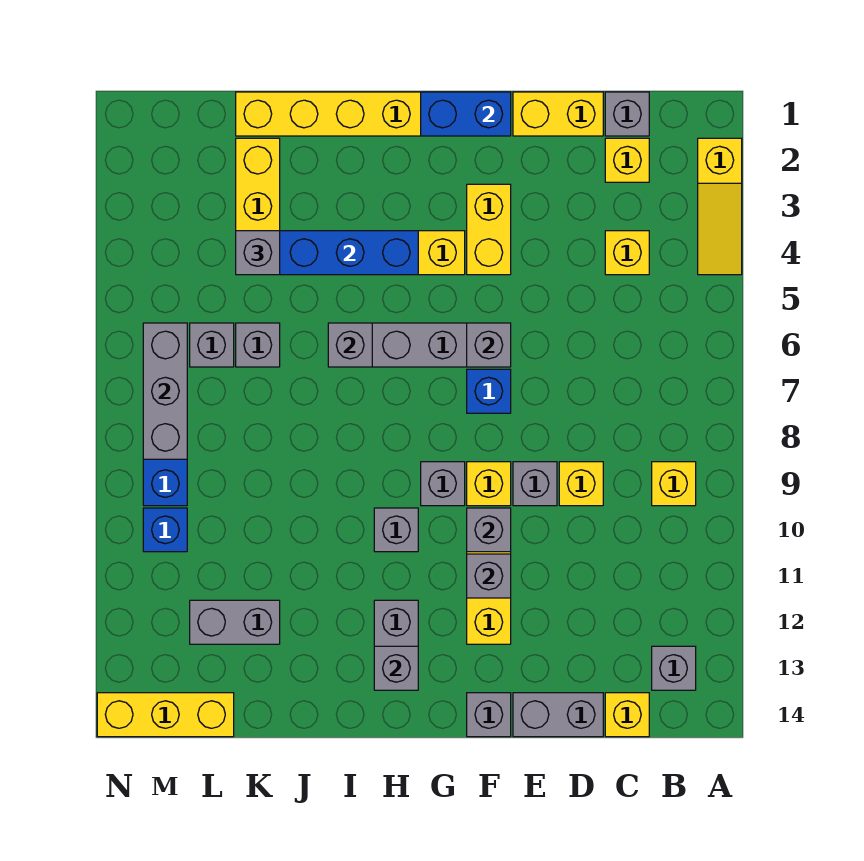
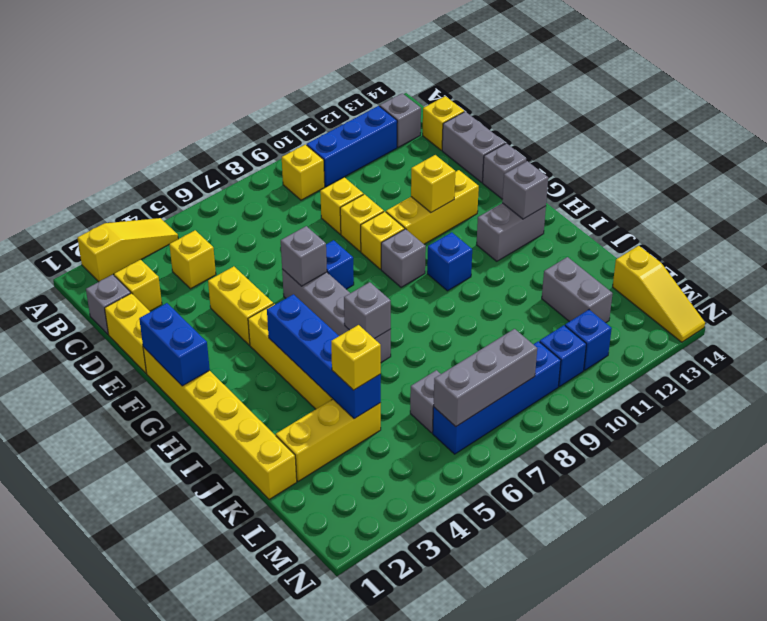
none -> blue 1x3 brick [307,106,397,187]
grey 1x1 brick [513,462,557,506] -> yellow 1x1 brick [340,194,384,252]
yellow 1x2 brick [467,184,511,275] -> yellow 1x2 brick turned to [208,266,273,345]
grey 1x1 brick [467,508,511,552] -> none
grey 1x1 brick [467,554,511,598] -> yellow 1x1 brick [411,155,455,213]
grey 1x1 brick [374,508,418,552] -> blue 1x1 brick [427,232,472,291]
grey 1x1 brick [236,231,280,275] -> yellow 1x1 brick [331,325,381,390]
grey 1x1 brick [236,323,280,367] -> none
yellow 1x3 brick [97,693,234,737] -> yellow 1x3 slope [613,246,705,342]
none -> blue 1x1 brick [565,310,612,370]

